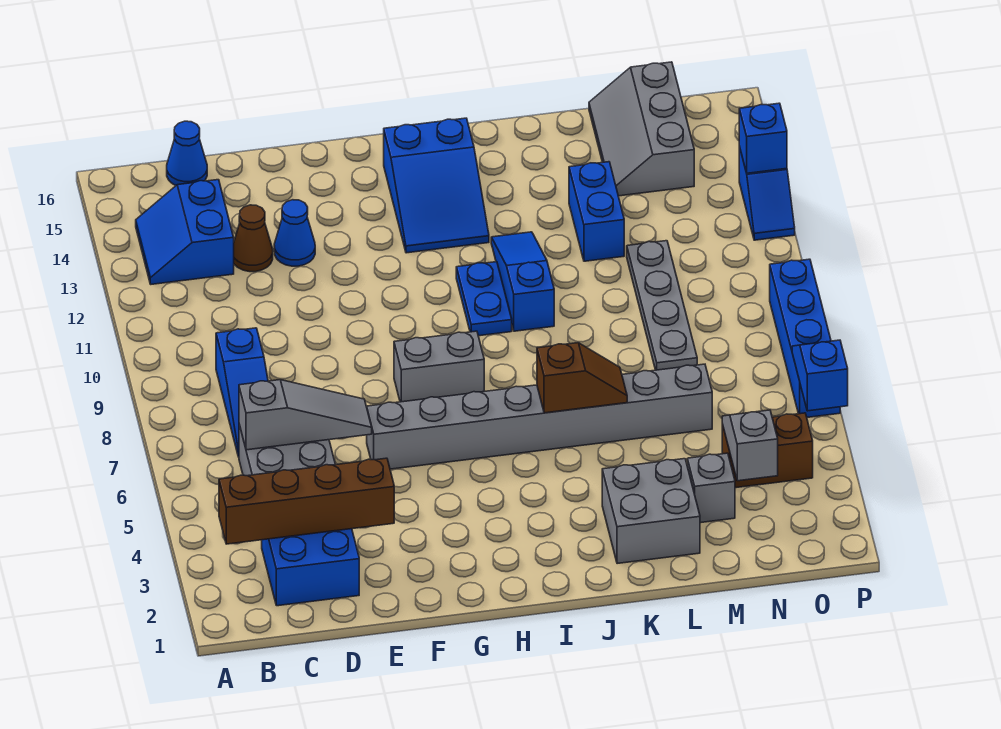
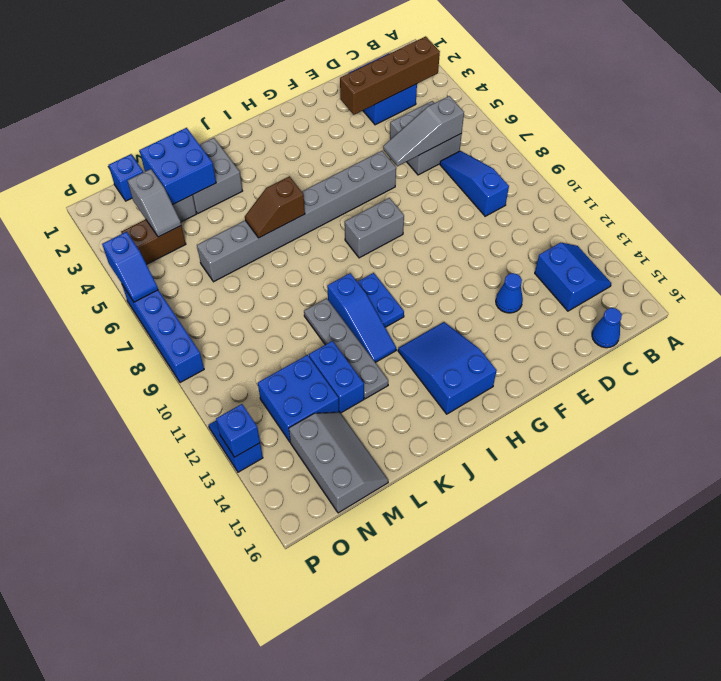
brown 1x1 cone [234,205,273,272] -> none
none -> blue 2x2 brick [140,128,216,205]
grey 1x4 plate [627,241,697,370] -> grey 1x4 plate moved to [304,298,388,399]
none -> blue 2x2 brick [258,355,339,442]
none -> blue 1x1 brick [109,154,143,201]

